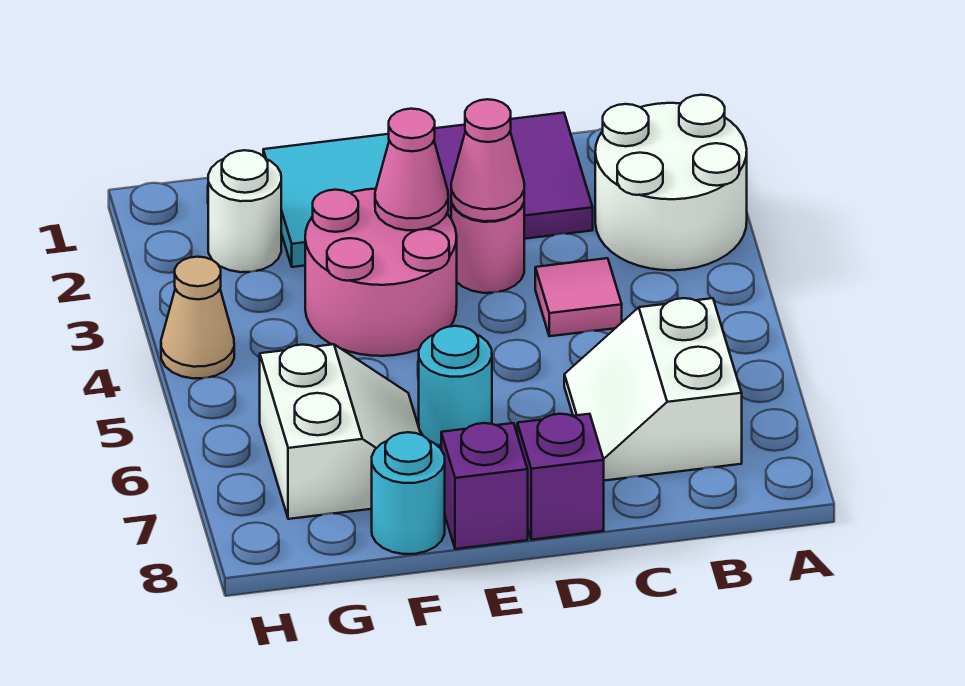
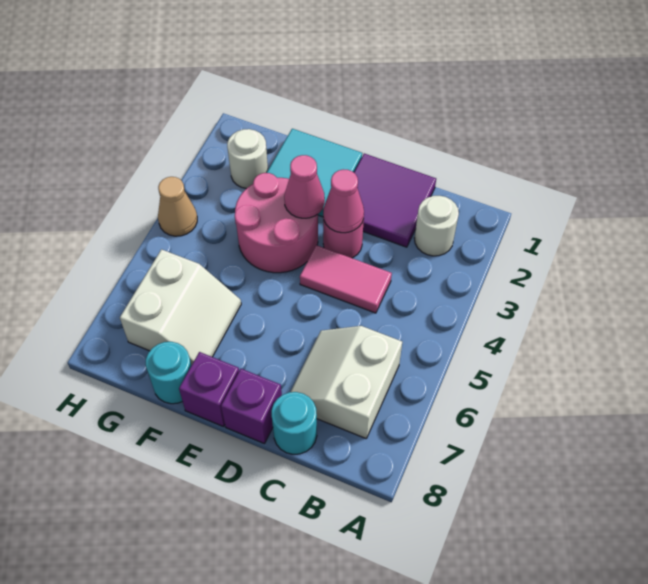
white 2x2 round brick [595,95,747,270] -> white 1x1 round brick [414,196,459,256]
pink 1x1 tile [535,258,622,336] -> pink 1x2 tile [300,245,392,313]
cyan 1x1 round brick [419,326,492,446] -> cyan 1x1 round brick moved to [272,392,317,454]

